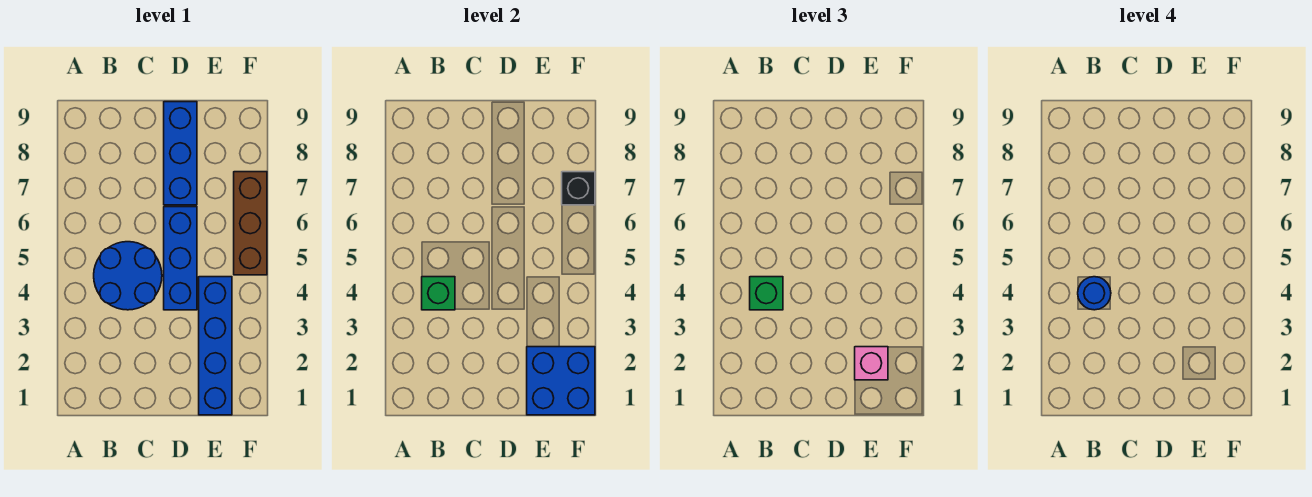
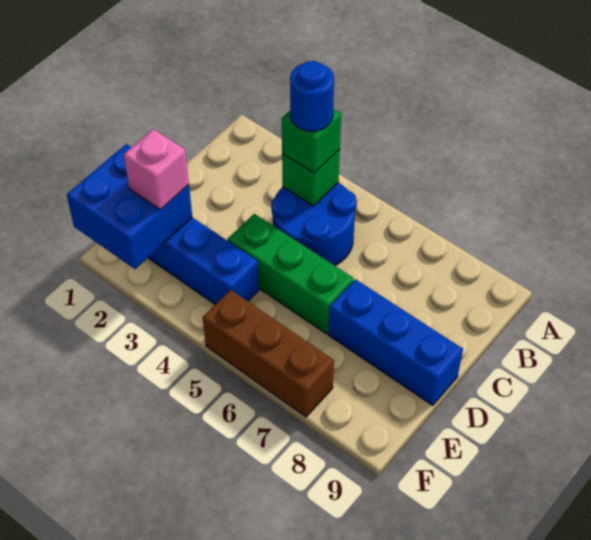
blue 1x3 brick [164,207,197,310] -> green 1x3 brick [228,214,354,334]
black 1x1 brick [562,172,595,205] -> none

